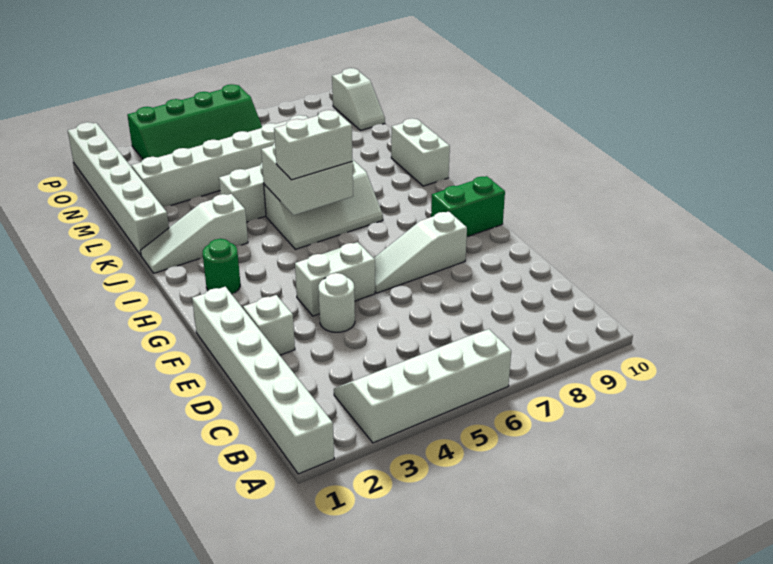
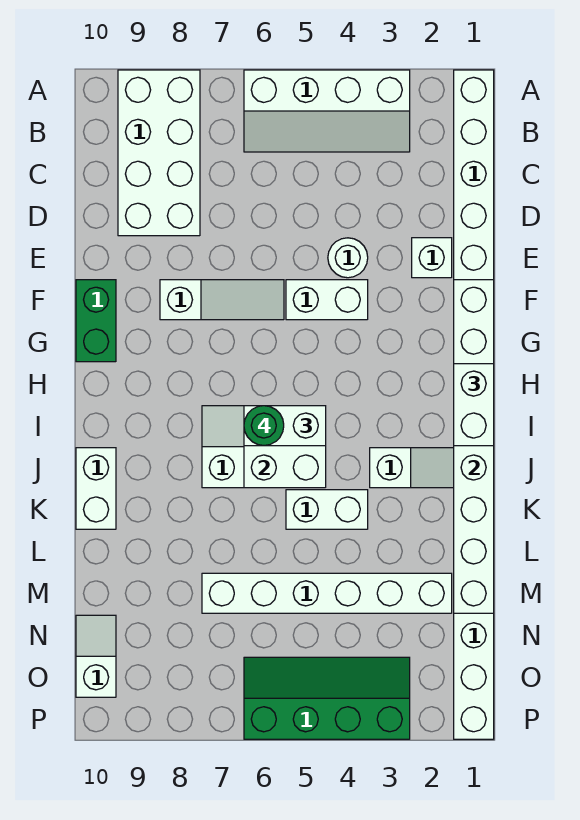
none -> white 2x4 brick [118,70,200,236]
none -> white 1x8 brick [454,280,494,613]
green 1x2 brick [431,176,505,237] -> green 1x2 brick turned to [76,280,116,362]
none -> white 1x2 brick [454,364,494,446]
green 1x1 round brick [203,239,240,294] -> green 1x1 round brick moved to [244,406,284,446]

